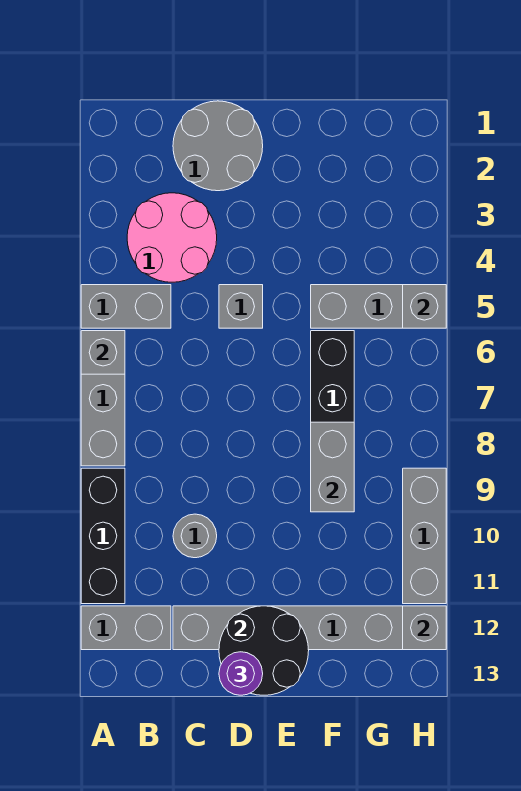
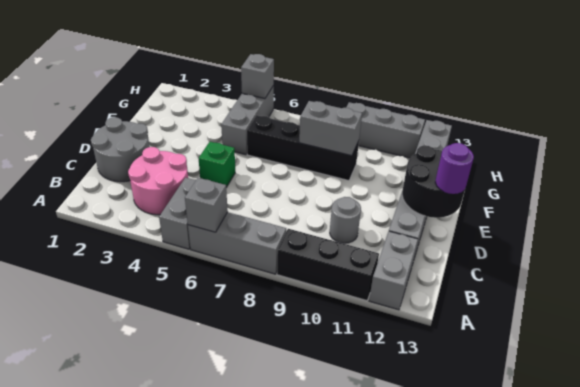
grey 1x1 brick [219,285,263,328] -> green 1x1 brick [198,142,235,187]
grey 1x1 brick [403,606,446,650] -> none

